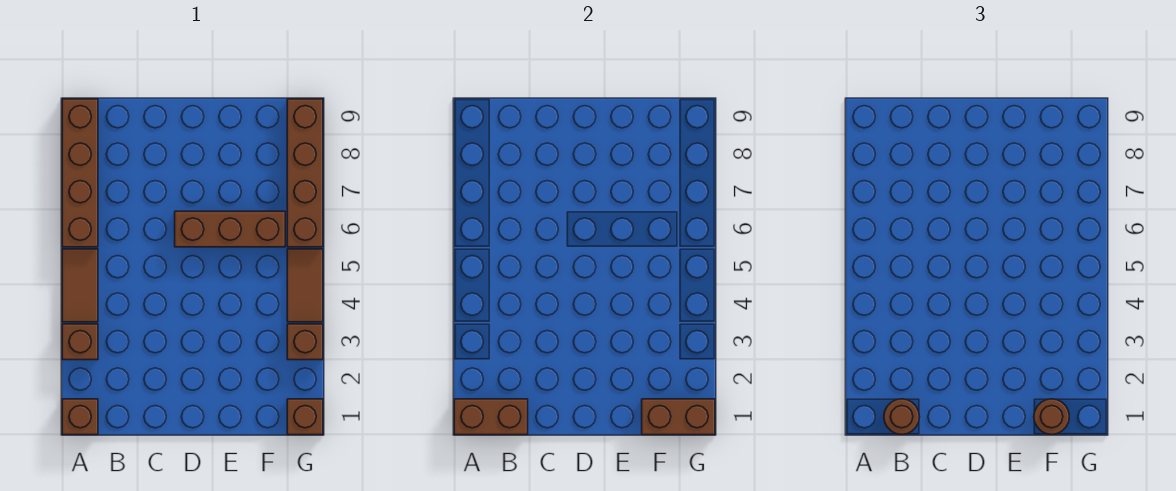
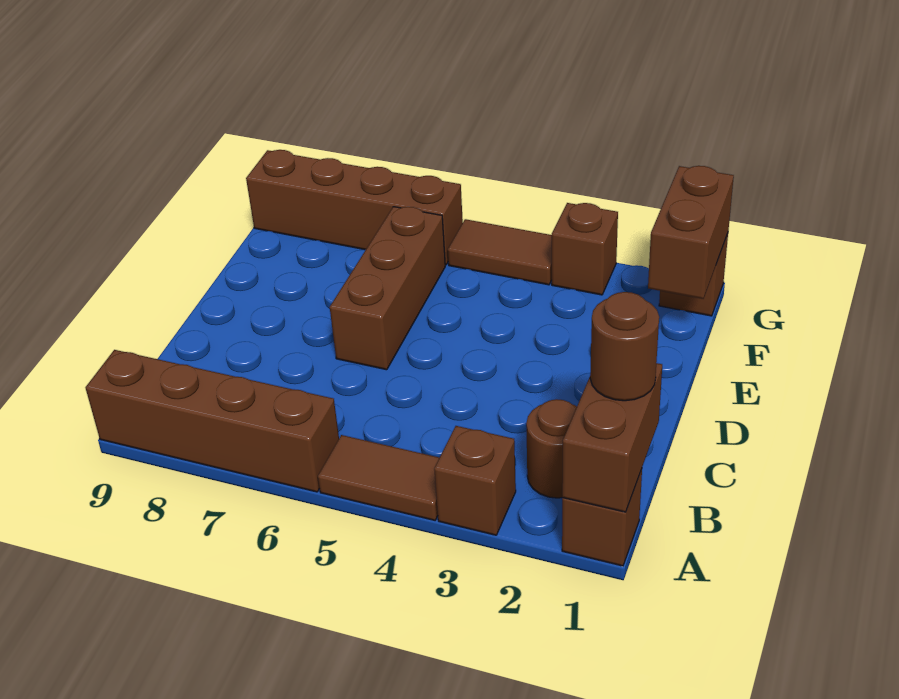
brown 1x1 round brick [1034,399,1069,435] -> brown 1x1 round brick moved to [526,399,577,498]

